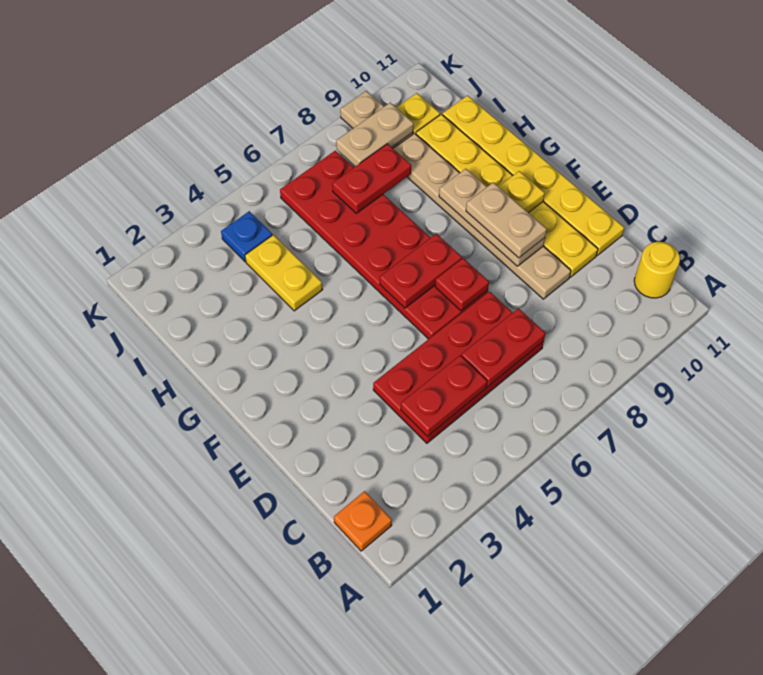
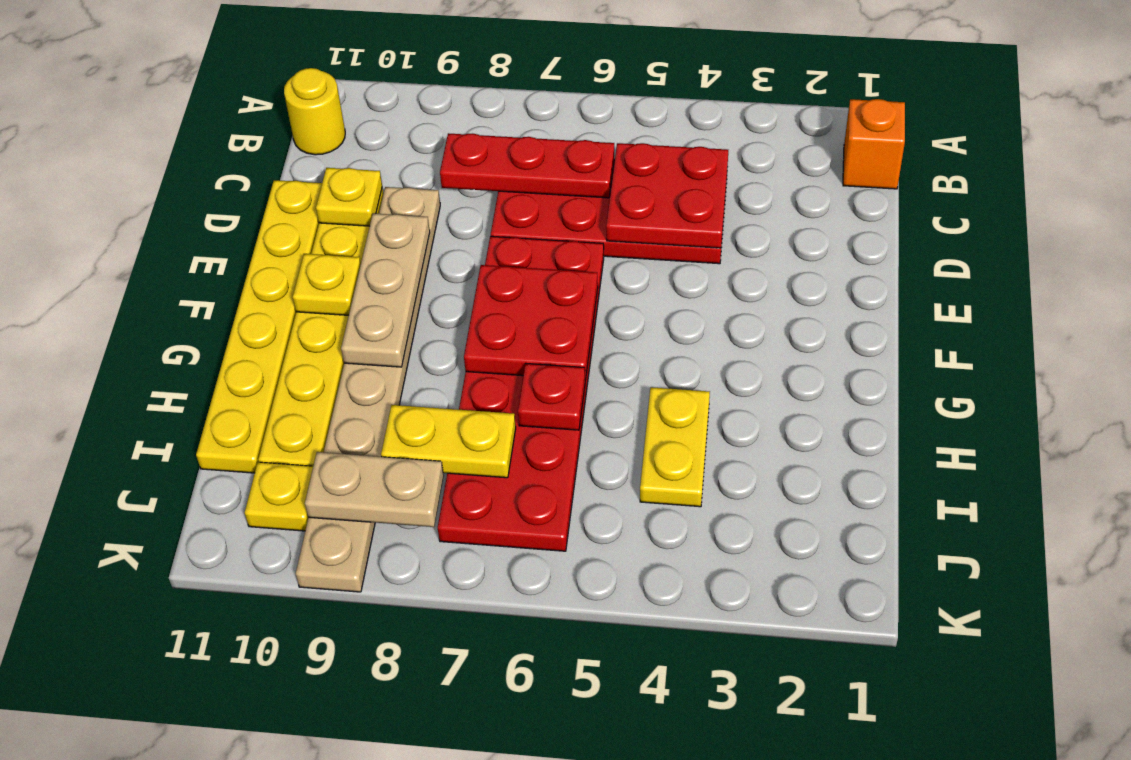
orange 1x1 plate [334,491,392,551] -> orange 1x1 brick [843,99,905,189]
red 1x2 plate [401,355,487,437] -> red 2x2 plate [606,143,728,248]
red 1x2 plate [461,308,546,387] -> red 1x3 plate [440,133,614,198]
none -> yellow 1x1 plate [316,168,382,226]
red 1x1 plate [435,258,489,311] -> red 1x1 plate moved to [518,364,585,430]
tan 1x2 plate [466,183,547,258] -> none
red 1x2 plate [380,234,462,308] -> red 2x2 plate [464,265,598,380]
red 1x2 plate [332,144,411,213] -> yellow 1x2 plate [381,405,516,478]
blue 1x1 plate [221,211,272,262] -> none

